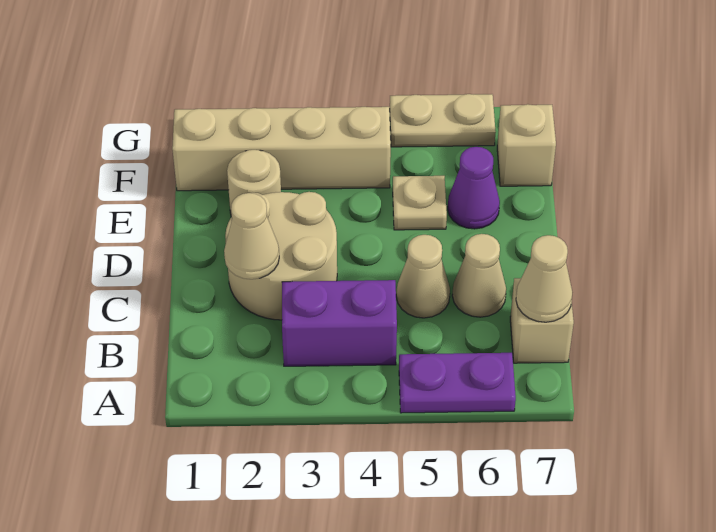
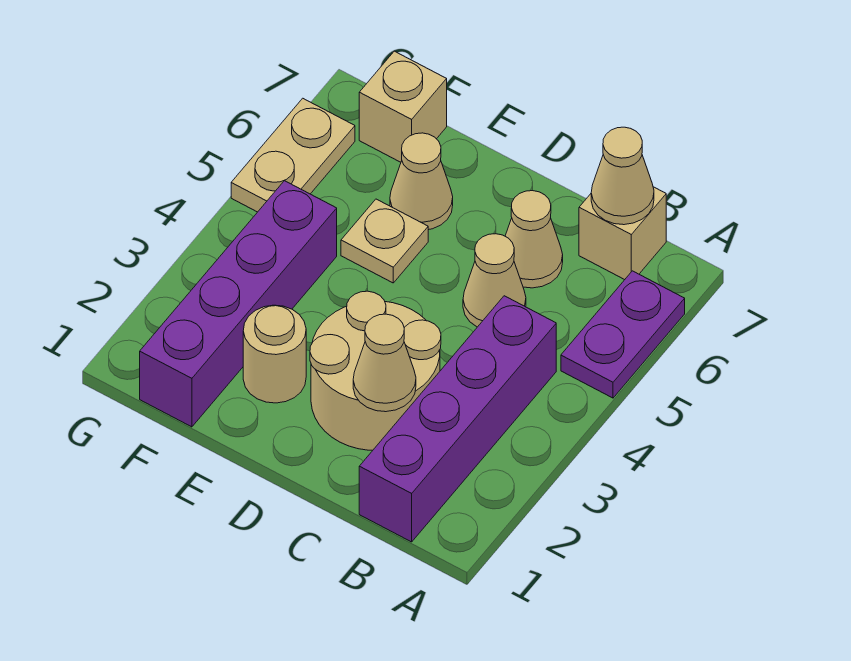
purple 1x2 brick [282,280,397,366] -> purple 1x4 brick [359,296,556,542]
purple 1x1 cone [448,147,500,229] -> tan 1x1 cone [390,133,453,230]
tan 1x4 brick [172,107,391,191] -> purple 1x4 brick [140,181,337,427]

